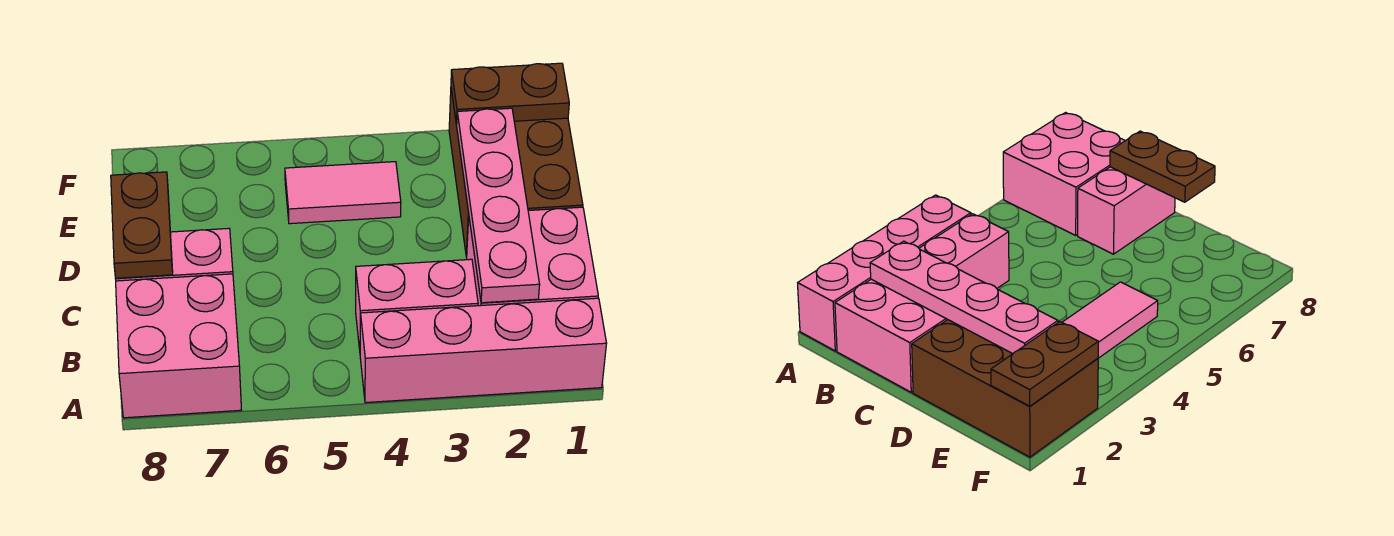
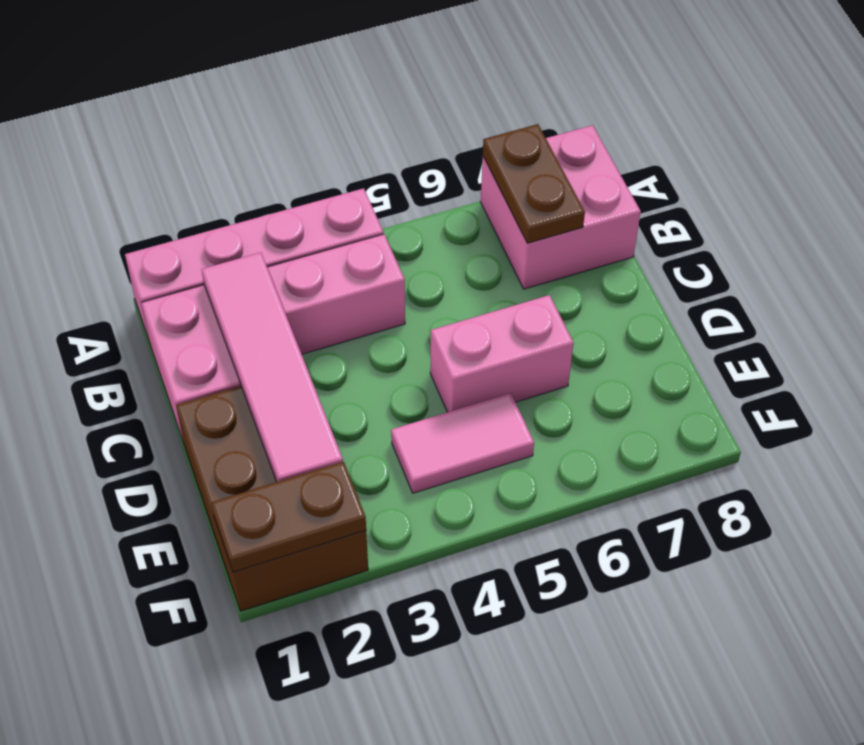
pink 1x4 plate [456,108,540,303] -> pink 1x4 tile [202,252,343,482]
pink 1x2 brick [116,228,233,281] -> pink 1x2 brick moved to [430,295,573,412]
brown 1x2 plate [111,172,173,278] -> brown 1x2 plate moved to [483,124,585,243]

